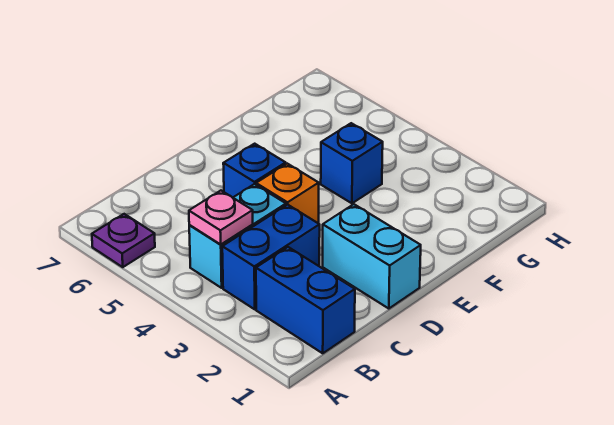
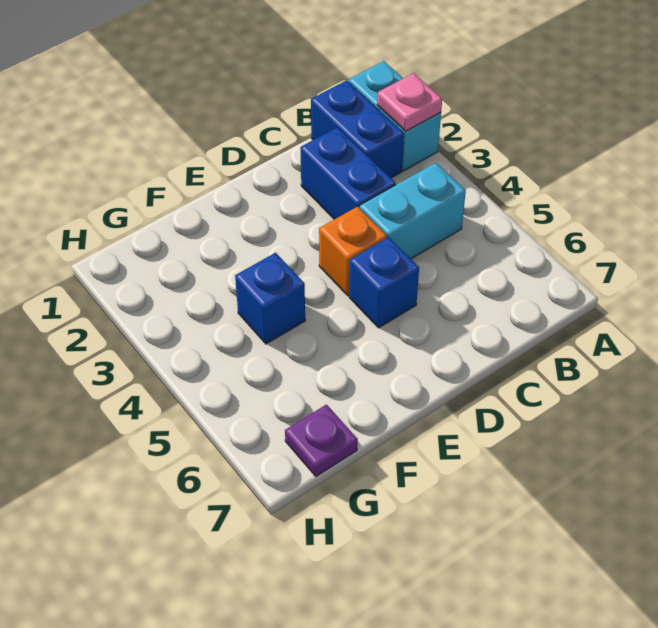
purple 1x1 plate [92,214,155,267] -> purple 1x1 plate moved to [285,405,358,476]
blue 1x2 brick [222,205,320,309] -> blue 1x2 brick turned to [300,127,396,219]
pink 1x1 plate [189,191,253,245] -> pink 1x1 plate moved to [377,73,442,131]
cyan 1x2 brick [323,204,421,309] -> cyan 1x2 brick moved to [349,61,441,171]

